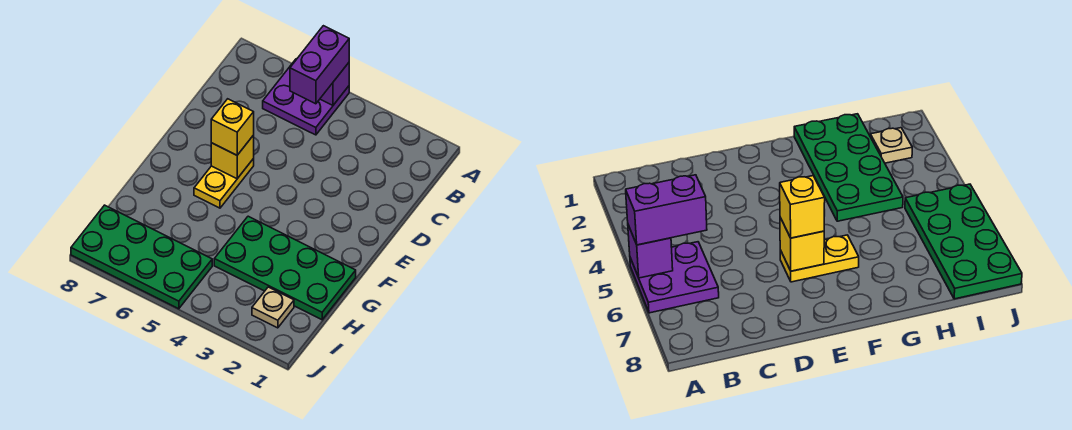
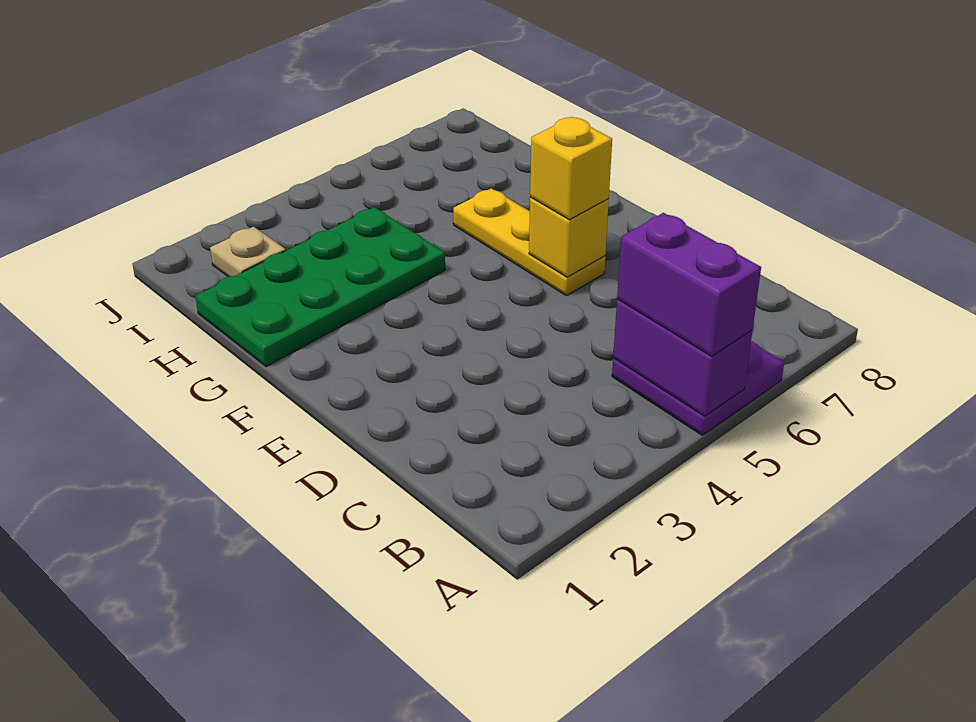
purple 1x1 brick [320,63,349,105] -> purple 1x2 brick [613,299,752,416]
yellow 1x2 plate [194,159,254,208] -> yellow 1x3 plate [453,188,605,296]
green 2x4 plate [71,205,212,309] -> none

